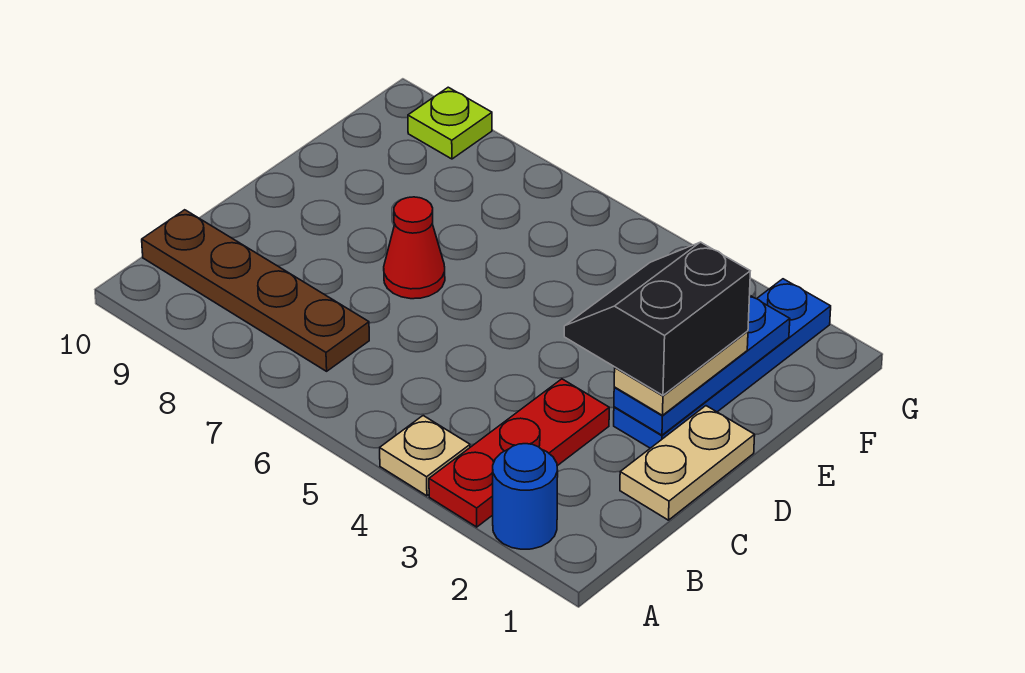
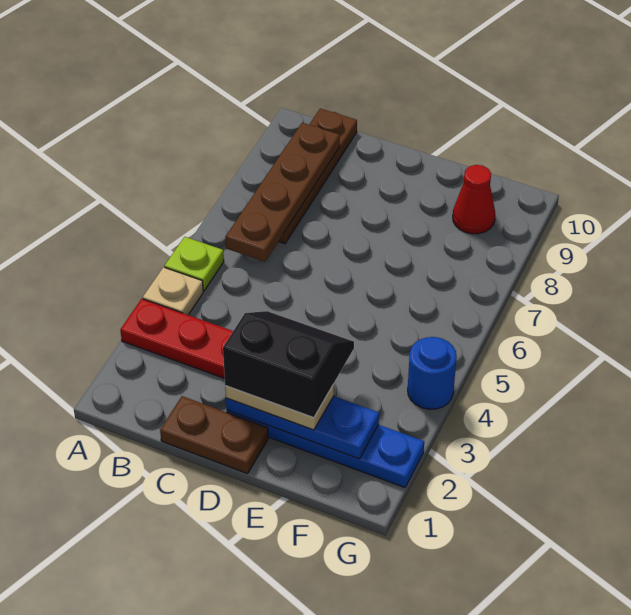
blue 1x1 round brick [493,444,558,549] -> blue 1x1 round brick moved to [408,337,457,409]
none -> brown 1x4 plate [226,123,340,262]
tan 1x2 plate [620,406,755,520] -> brown 1x2 plate [160,396,268,474]
red 1x1 cone [384,197,445,299] -> red 1x1 cone moved to [453,165,495,234]
lime 1x1 plate [408,87,492,159] -> lime 1x1 plate moved to [164,237,224,291]

